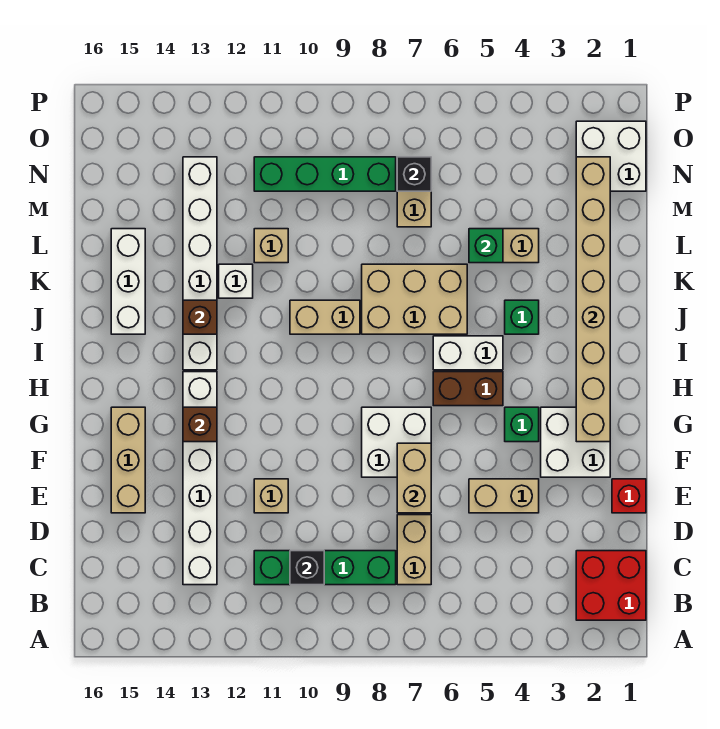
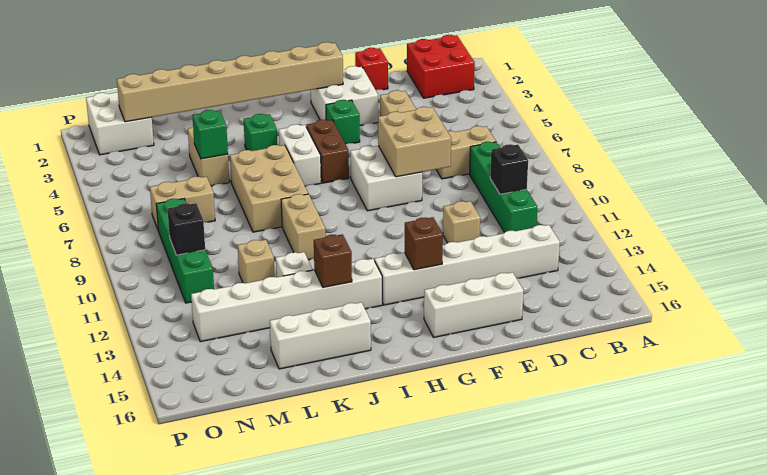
tan 1x2 brick [397,443,431,513] -> tan 2x2 brick [378,107,451,177]
tan 1x3 brick [111,407,145,513] -> white 1x3 brick [424,272,523,337]
black 1x1 brick [397,157,431,191] -> black 1x1 brick moved to [167,203,205,255]

